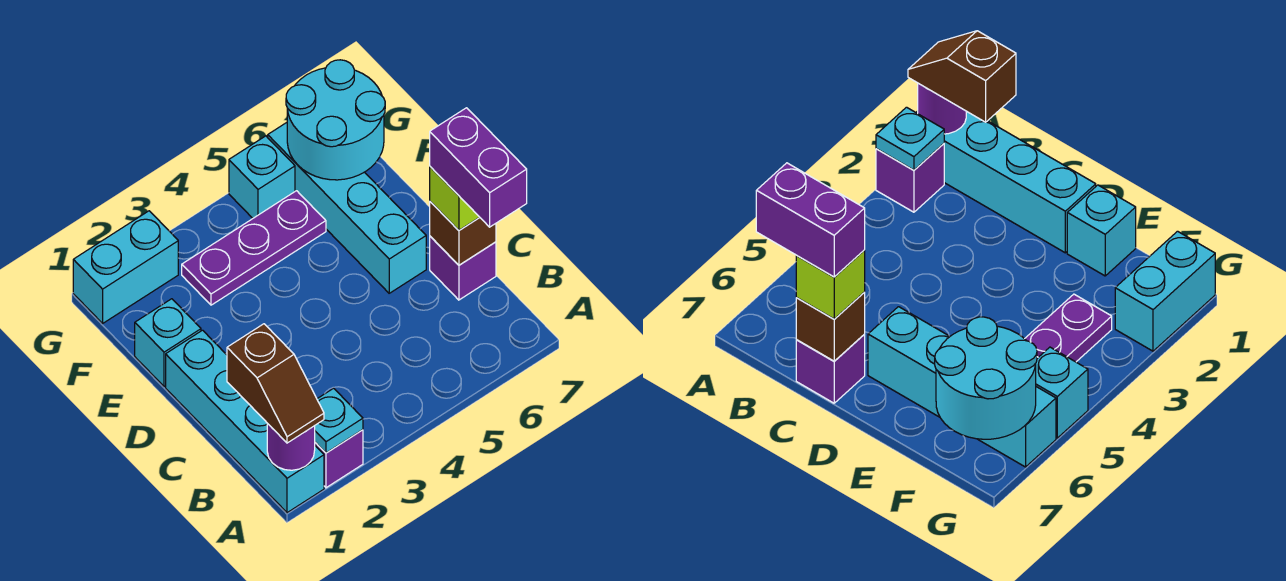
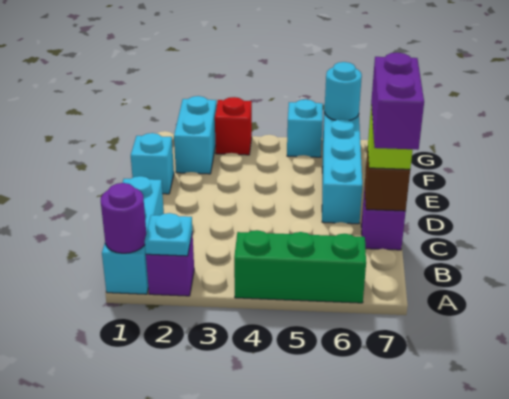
cyan 1x4 brick [166,330,324,513] -> cyan 1x3 brick [102,176,164,294]
brown 1x2 slope [227,324,324,443] -> none
none -> green 1x3 brick [234,230,366,303]
purple 1x3 plate [182,191,326,305] -> none
cyan 2x2 round brick [286,60,385,180] -> cyan 1x1 round brick [324,62,362,121]
cyan 1x2 brick [73,211,178,323] -> cyan 1x2 brick turned to [174,96,216,174]
none -> red 1x1 brick [215,97,252,155]

